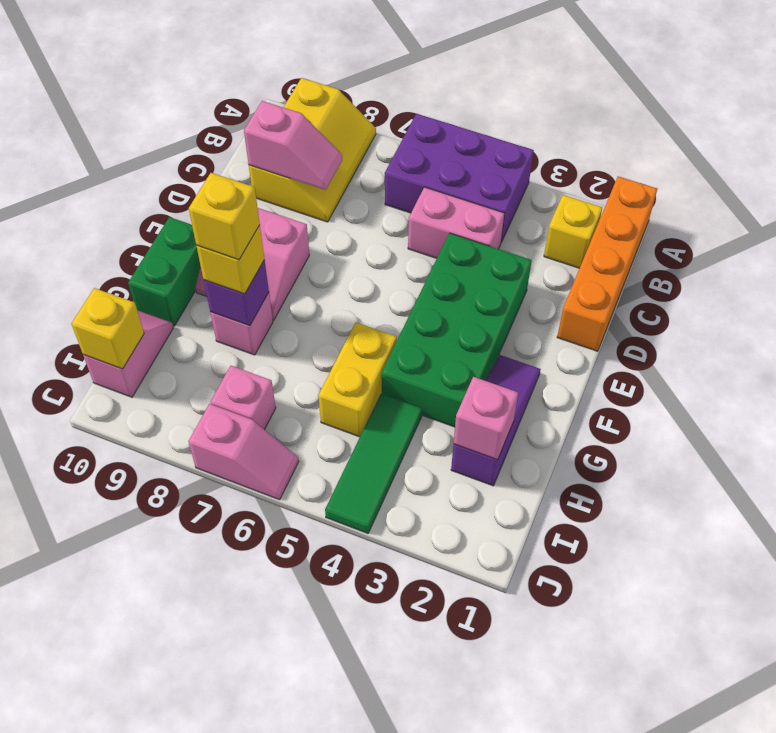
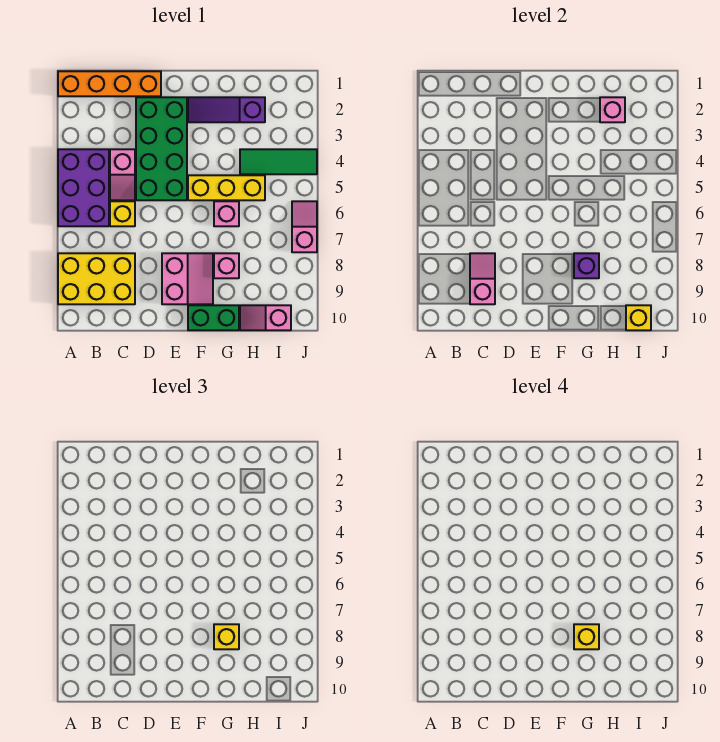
yellow 2x3 slope [249,78,376,222] -> yellow 2x3 brick [58,253,135,304]
yellow 1x1 brick [544,195,602,268] -> yellow 1x1 brick moved to [110,201,135,226]
pink 1x2 brick [408,187,504,258] -> pink 1x2 slope [110,149,135,200]
green 2x4 brick [381,233,532,427] -> green 2x4 brick turned to [136,97,187,200]
yellow 1x2 brick [318,323,397,437] -> yellow 1x3 brick [188,175,265,200]
pink 1x1 brick [210,366,276,430] -> pink 1x1 brick moved to [214,201,239,226]

